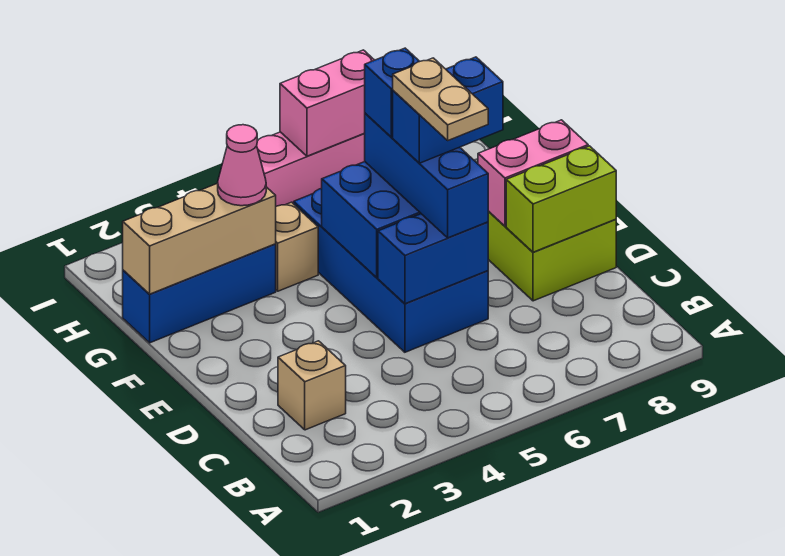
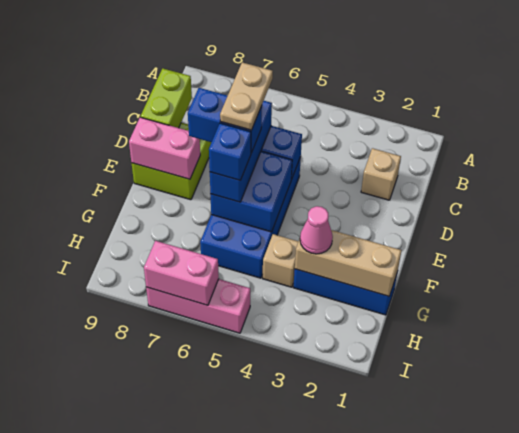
lime 1x2 brick [506,146,616,252] -> lime 1x2 brick turned to [141,68,192,128]

